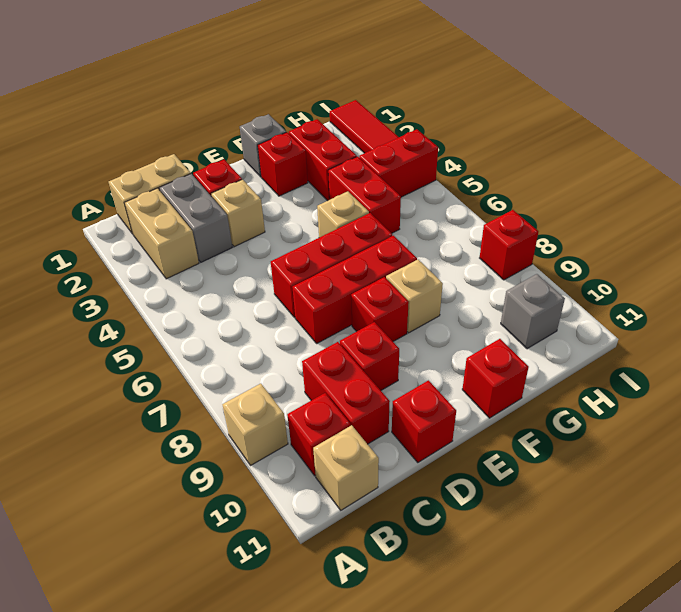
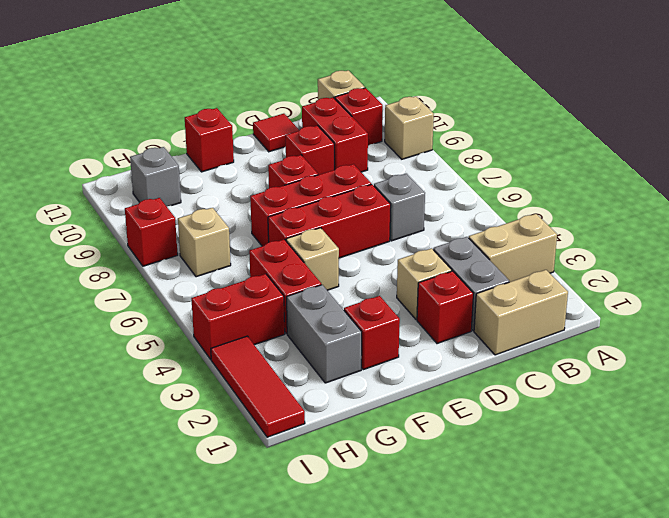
tan 1x2 brick [125,188,199,279] -> tan 1x2 brick turned to [469,214,557,282]
red 1x1 brick [392,380,456,462] -> red 1x1 tile [253,114,299,152]
grey 1x1 brick [240,114,286,177] -> grey 1x1 brick moved to [374,174,425,241]
tan 1x1 brick [386,260,443,333] -> tan 1x1 brick moved to [178,208,231,277]
red 1x2 brick [289,119,357,201] -> grey 1x2 brick [287,285,362,383]

